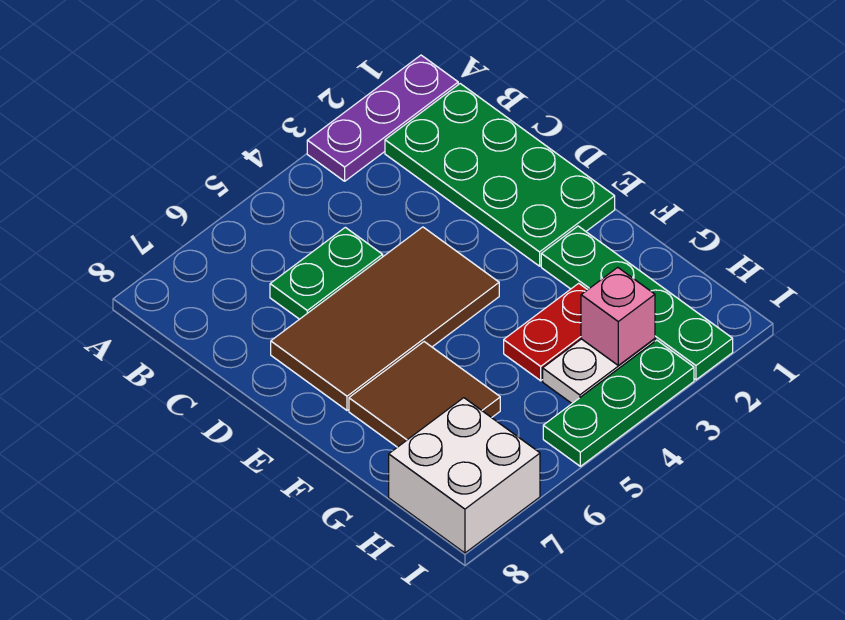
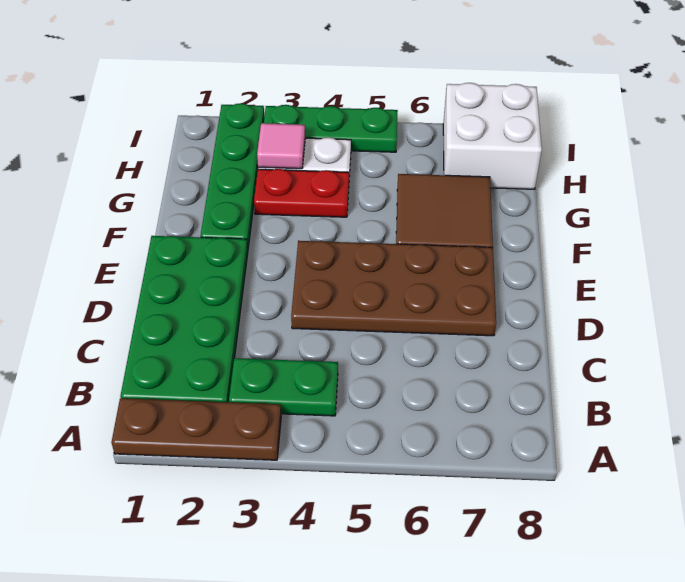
purple 1x3 plate [307,55,458,181] -> brown 1x3 plate [111,398,281,460]
green 1x2 plate [270,227,383,319] -> green 1x2 plate moved to [229,358,338,416]
brown 2x4 tile [271,227,499,410] -> brown 2x4 plate [291,241,496,336]
pink 1x1 brick [581,267,655,366] -> pink 1x1 tile [257,123,305,169]

